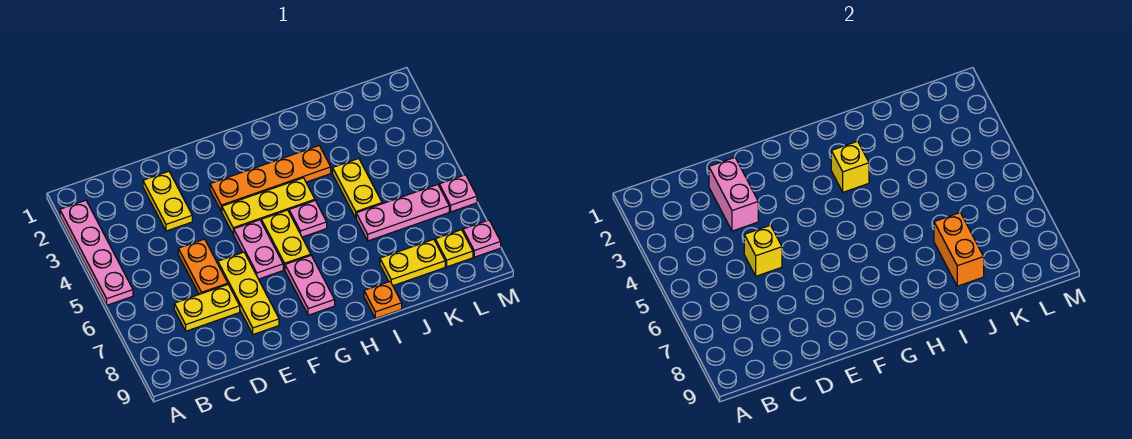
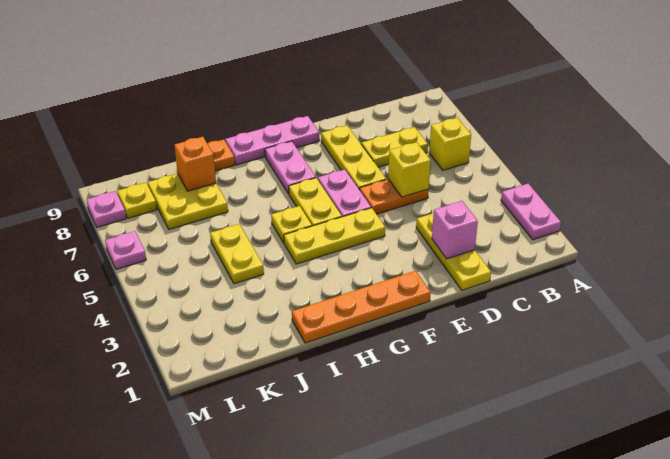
pink 1x4 plate [60,200,133,305] -> pink 1x2 plate [501,183,561,240]
yellow 1x2 plate [143,171,192,231] -> yellow 1x3 plate [416,213,491,290]
pink 1x2 brick [709,158,758,231] -> pink 1x1 brick [432,201,478,259]
orange 1x2 plate [178,239,228,294] -> orange 1x2 plate turned to [360,179,429,214]
orange 1x4 plate [210,146,331,212] -> orange 1x4 plate moved to [292,271,431,343]
yellow 1x1 brick [831,141,869,192] -> yellow 1x1 brick moved to [429,118,471,170]
pink 1x1 plate [289,201,327,237] -> yellow 1x1 plate [271,206,312,243]
pink 1x3 plate [356,184,449,241] -> pink 1x3 plate moved to [225,116,319,165]
orange 1x2 brick [934,213,984,286] -> orange 1x1 brick [174,137,216,191]
yellow 1x2 plate [380,239,445,286] -> yellow 2x2 plate [148,174,228,229]

